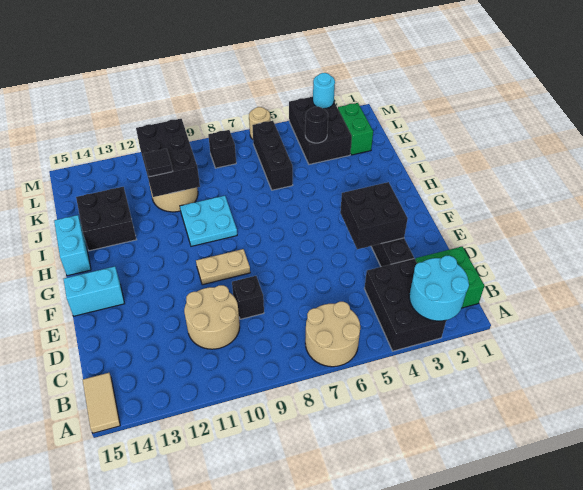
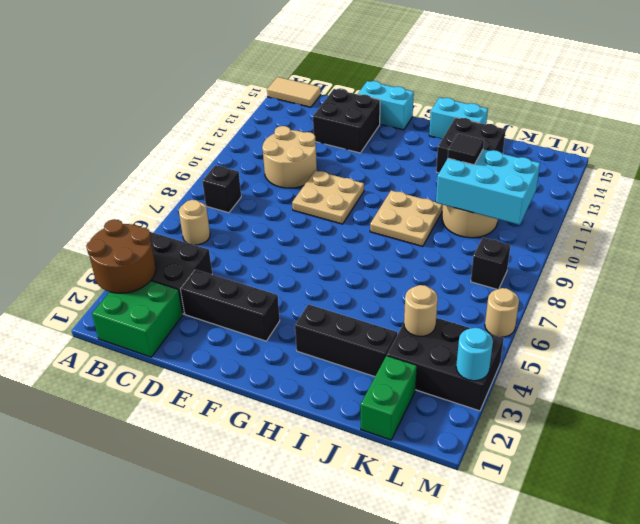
cyan 2x2 round brick [409,256,469,321] -> brown 2x2 round brick [86,219,156,293]
tan 2x2 round brick [305,302,360,367] -> tan 1x1 round brick [179,200,210,245]
black 1x1 brick [232,276,264,319] -> black 1x1 brick moved to [202,165,241,213]
black 2x2 brick [340,182,408,249] -> black 2x2 brick moved to [313,89,380,153]
tan 1x2 plate [196,249,250,285] -> tan 2x2 plate [292,170,364,224]
cyan 1x2 brick [64,266,125,316] -> cyan 1x2 brick turned to [358,81,414,130]
cyan 2x2 plate [180,196,237,246] -> tan 2x2 plate [370,190,442,247]
black 1x3 brick [252,121,293,190] -> black 1x3 brick moved to [295,304,397,377]
black 2x3 brick [136,119,200,197] -> cyan 2x3 brick [436,149,540,225]
green 1x2 brick [338,103,373,155] -> green 1x2 brick turned to [361,356,417,440]
black 1x1 round brick [305,106,328,143] -> tan 1x1 round brick [404,285,438,336]

